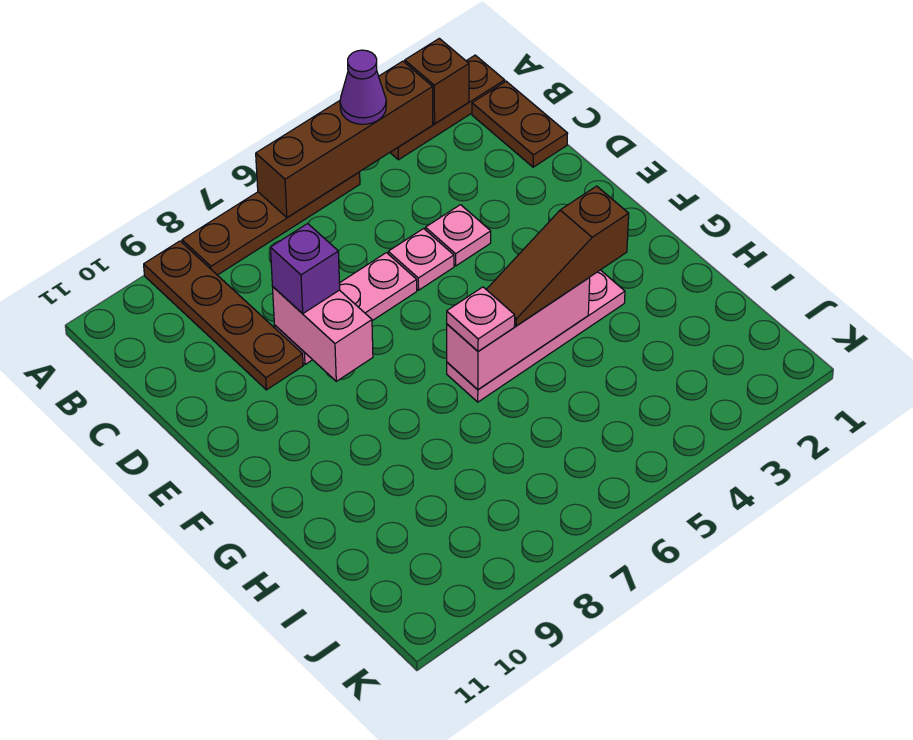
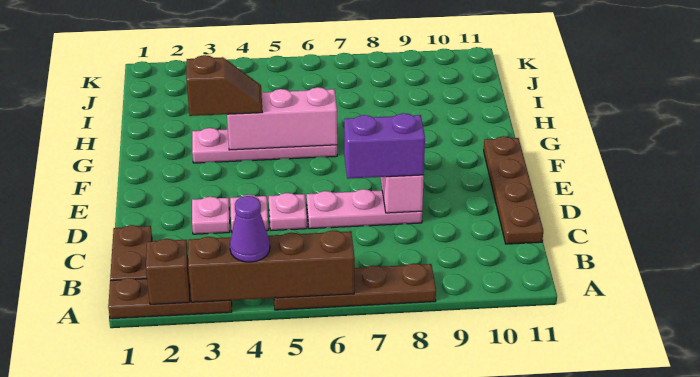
brown 1x4 plate [144,241,303,390] -> brown 1x4 plate moved to [484,136,543,244]
purple 1x1 brick [270,224,340,314] -> purple 1x2 brick [344,113,425,179]
brown 1x3 slope [486,186,629,326] -> brown 1x2 slope [186,55,262,116]
pink 1x1 plate [447,287,515,351] -> pink 1x1 plate moved to [192,197,230,234]

